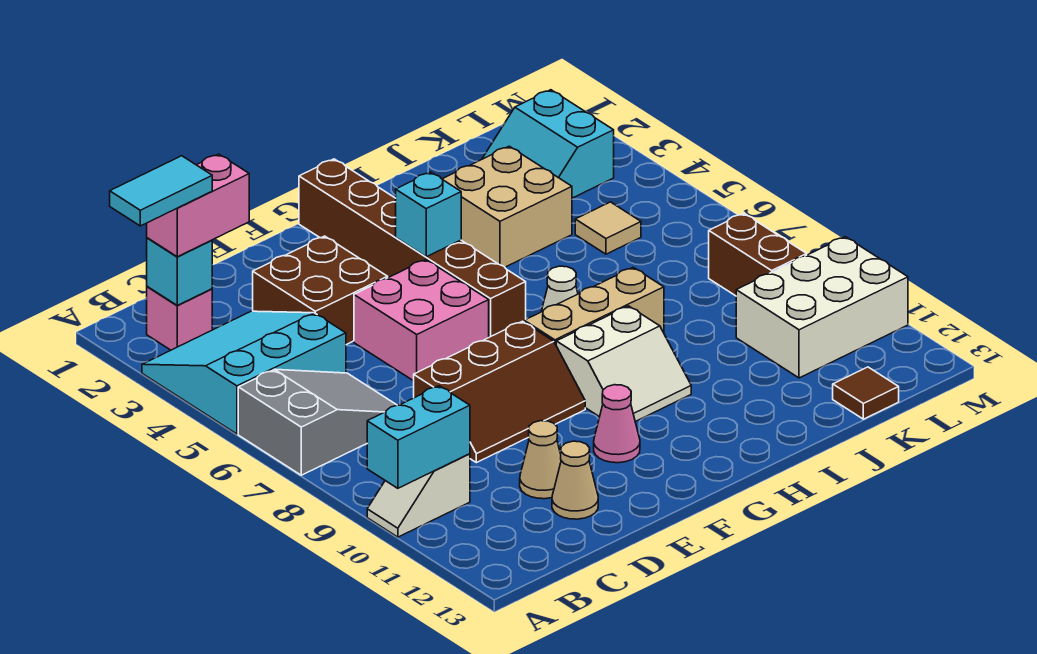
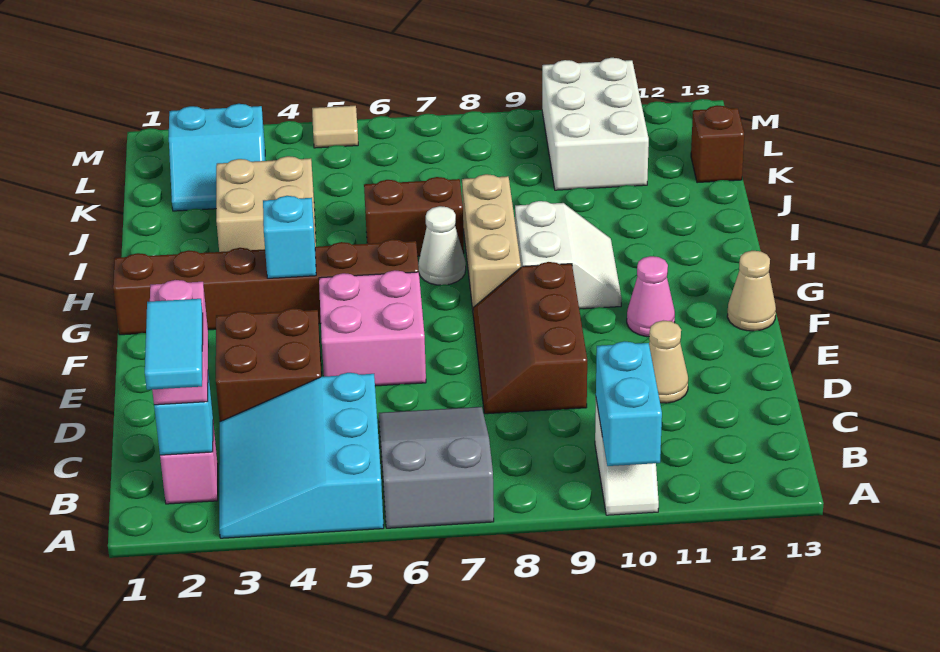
brown 2x3 slope [414,321,585,463] -> brown 2x3 slope turned to [473,262,587,414]
tan 1x1 cone [552,441,598,519] -> tan 1x1 cone moved to [727,251,776,331]
tan 1x1 tile [575,202,641,254] -> tan 1x1 tile moved to [312,106,358,148]
brown 1x1 tile [833,367,899,419] -> brown 1x1 brick [691,105,744,183]
brown 1x2 brick [709,214,807,296] -> brown 1x2 brick moved to [364,177,464,256]

